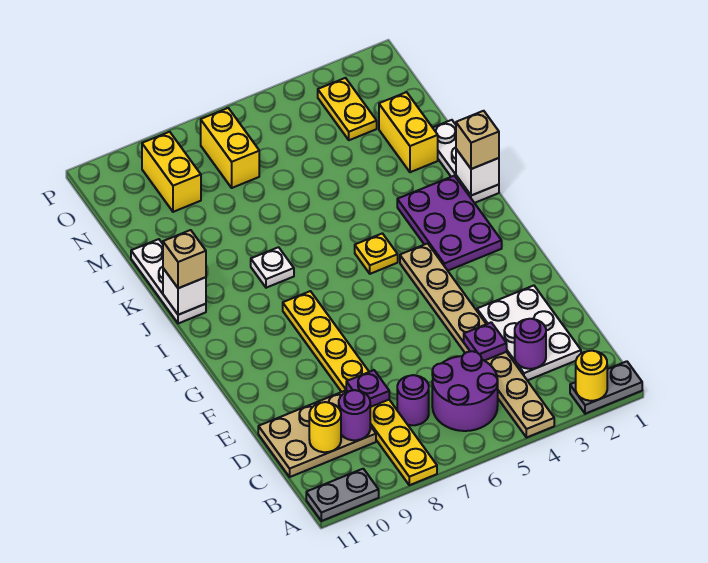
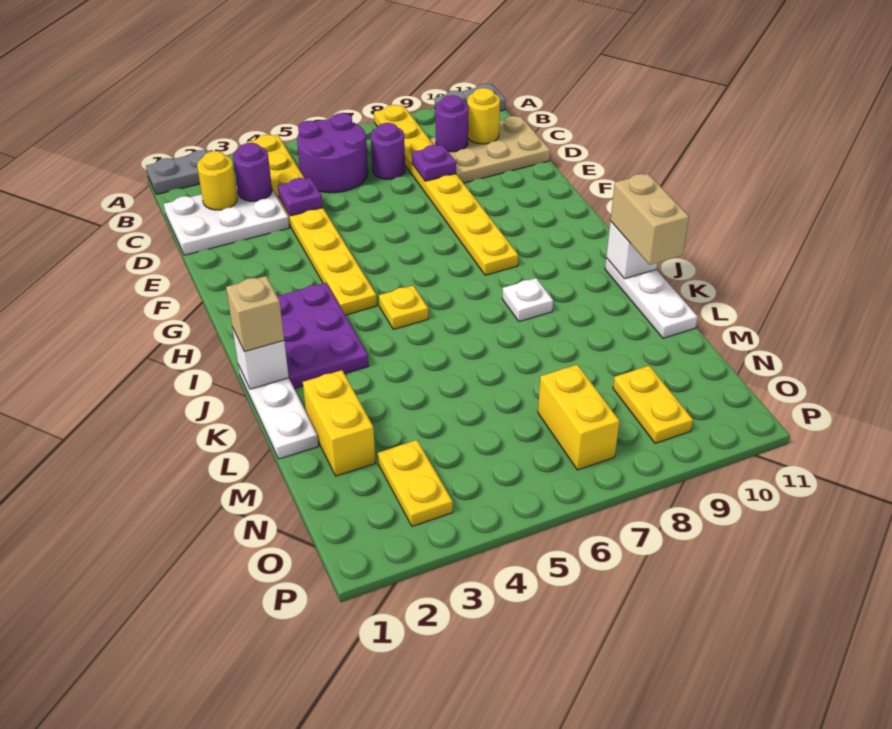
yellow 1x1 round brick [576,351,607,401] -> yellow 1x1 round brick moved to [197,151,238,210]
tan 1x8 plate [400,243,554,438] -> yellow 1x8 plate [247,135,377,315]
white 2x3 plate [477,286,581,380] -> white 2x3 plate turned to [164,186,289,255]
tan 1x1 brick [163,230,206,288] -> tan 1x2 brick [610,173,689,265]
yellow 1x2 brick [142,132,201,212] -> yellow 1x2 plate [613,366,693,443]

